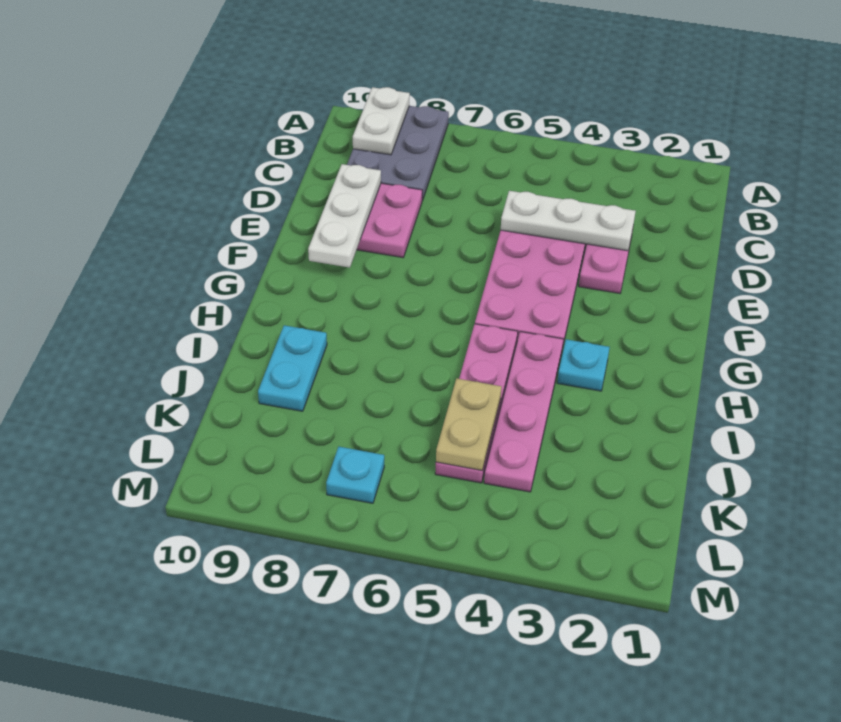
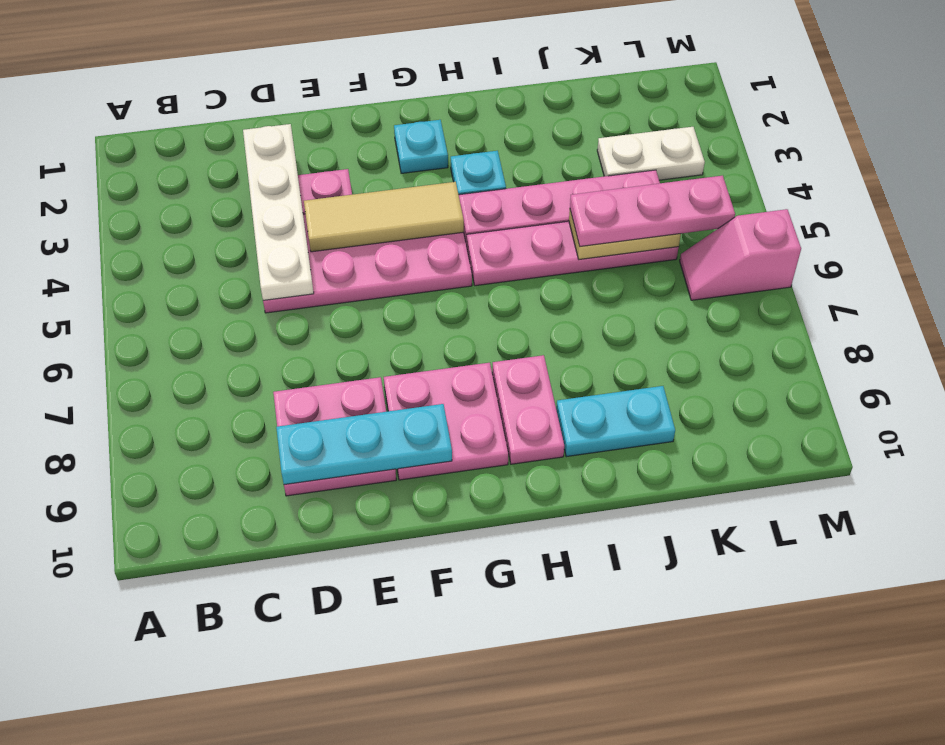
grey 2x3 plate [347,106,449,201] -> none
white 1x2 plate [353,87,410,155] -> white 1x2 plate moved to [597,127,705,180]
white 1x3 plate [501,191,636,251] -> white 1x4 plate [243,124,314,300]
white 1x3 plate [308,164,381,268] -> cyan 1x3 plate [276,404,452,485]
none -> tan 1x3 tile [304,182,464,252]
none -> pink 2x2 plate [384,363,508,480]
none -> pink 1x2 plate [492,355,564,464]
none -> pink 1x3 plate [570,176,735,246]
none -> pink 1x2 slope [680,209,801,300]
cyan 1x1 plate [326,447,384,503] -> cyan 1x1 plate moved to [394,120,448,173]

